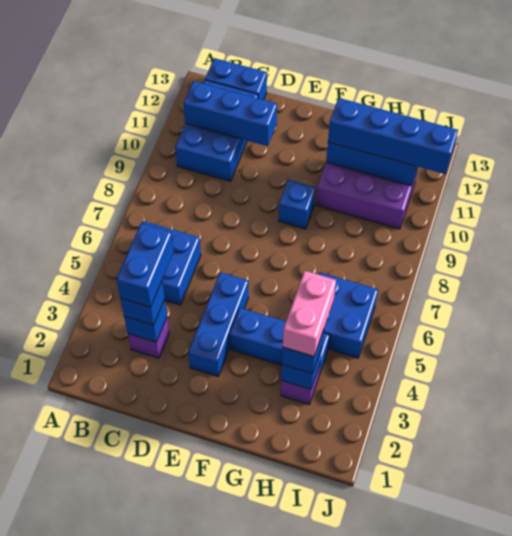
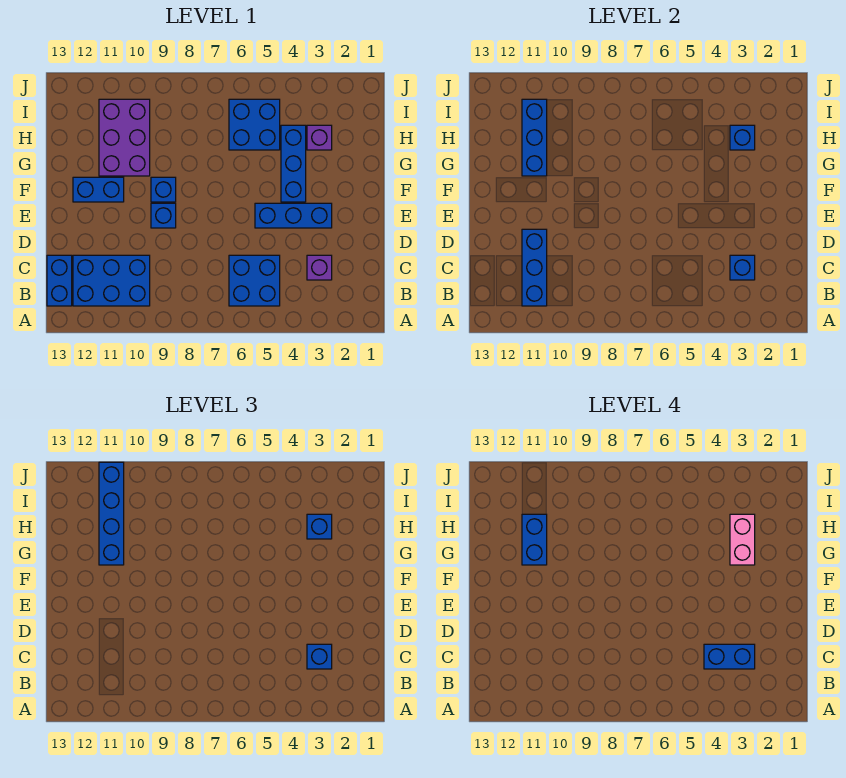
none -> blue 1x1 brick [151,203,176,228]
none -> blue 1x2 brick [73,177,124,202]
none -> blue 1x2 brick [522,514,547,565]
pink 1x2 brick [283,271,336,356] -> pink 1x2 brick turned to [730,514,755,565]

